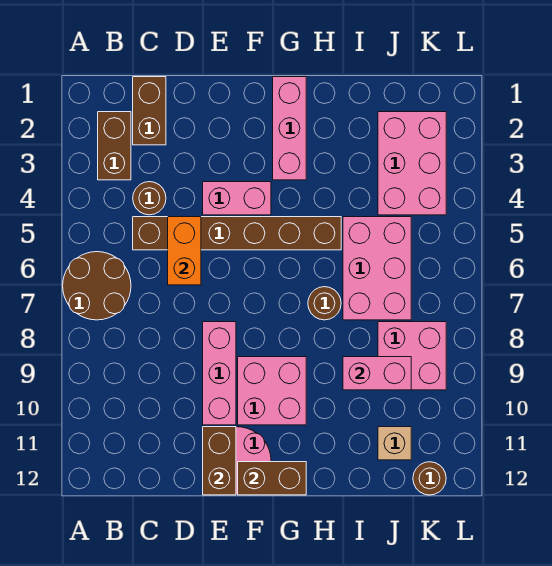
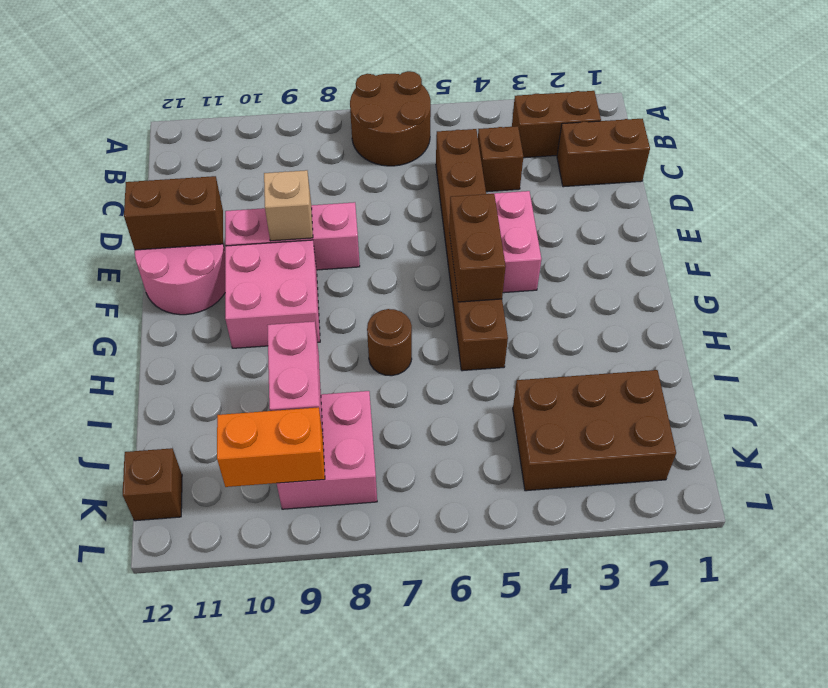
brown 1x1 round brick [133,182,166,215] -> brown 1x1 brick [478,126,523,192]
orange 1x2 brick [168,217,201,285] -> orange 1x2 brick moved to [217,407,325,487]
brown 1x2 brick [238,462,306,495] -> brown 1x2 brick moved to [449,194,506,302]
pink 1x3 brick [273,77,306,180] -> none
pink 2x3 brick [343,217,411,320] -> none
pink 2x3 brick [378,112,446,215] -> brown 2x3 brick [513,370,676,491]
tan 1x1 brick [378,427,411,460] -> tan 1x1 brick moved to [264,170,313,241]
brown 1x1 round brick [413,462,446,495] -> brown 1x1 brick [123,448,182,521]

